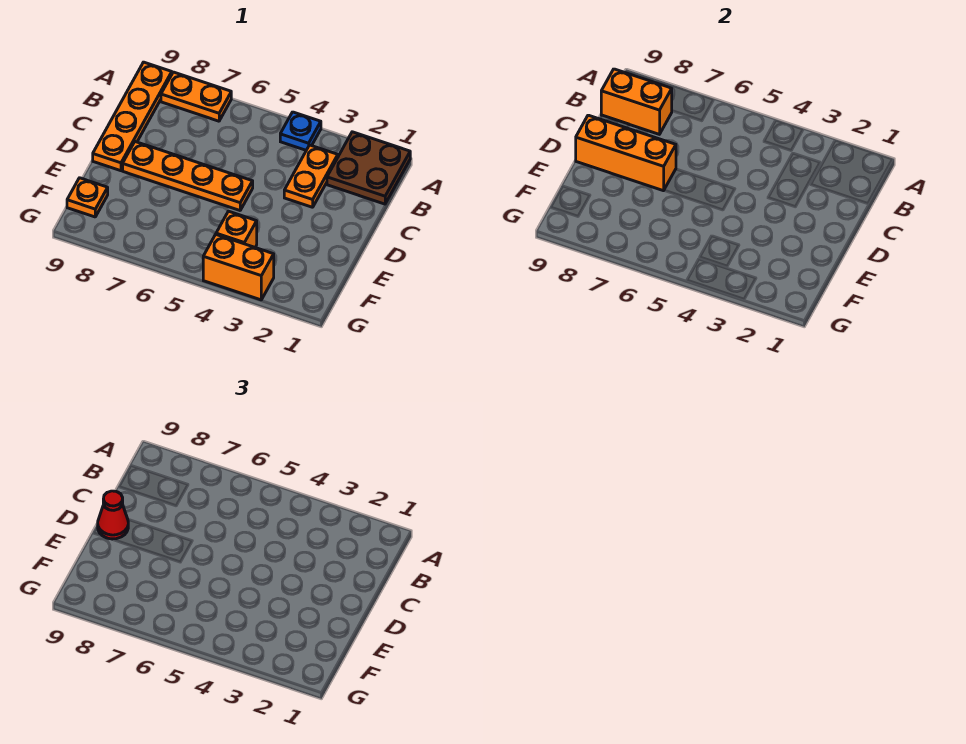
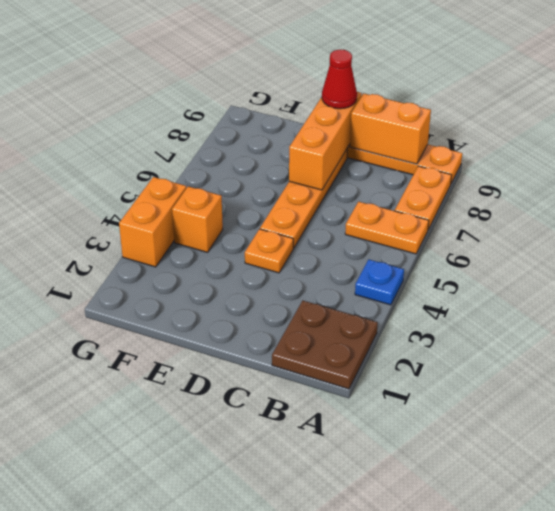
orange 1x2 plate [284,145,338,207] -> orange 1x2 plate moved to [345,202,429,254]
orange 1x2 brick [601,69,672,134] -> orange 1x2 brick turned to [350,93,431,164]
orange 1x1 plate [67,178,108,217] -> orange 1x1 plate moved to [245,229,293,273]

